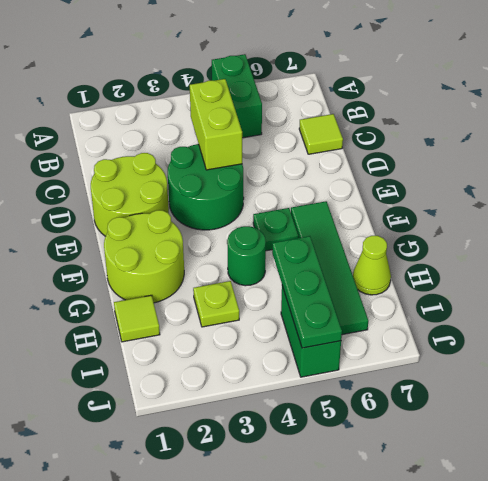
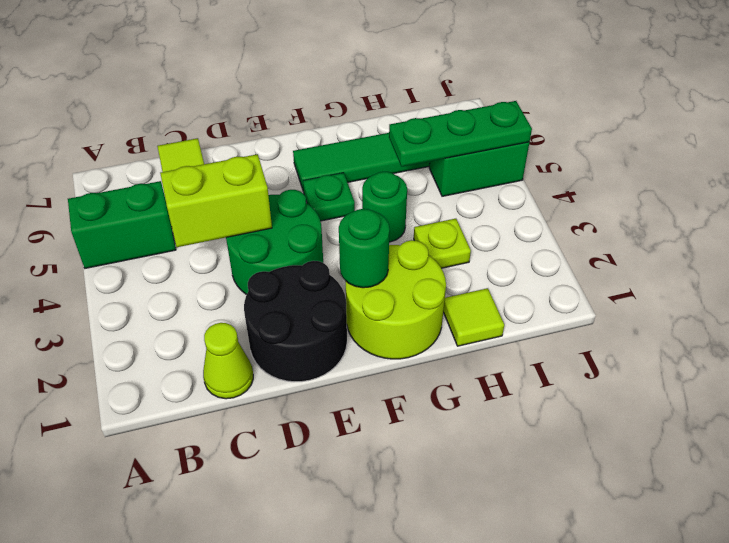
lime 2x2 round brick [91,153,169,236] -> black 2x2 round brick [244,261,347,382]
none -> green 1x1 round brick [339,209,390,288]
lime 1x1 cone [353,236,391,295] -> lime 1x1 cone moved to [203,323,253,399]

